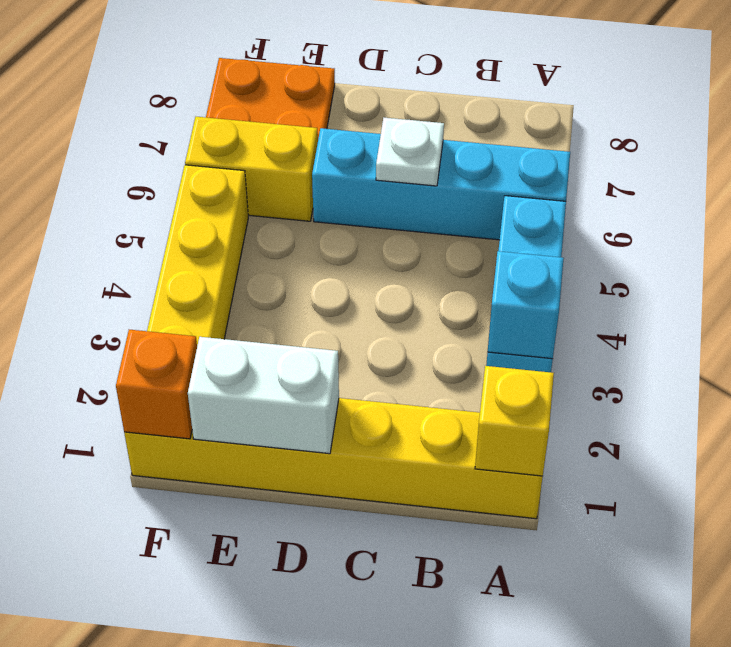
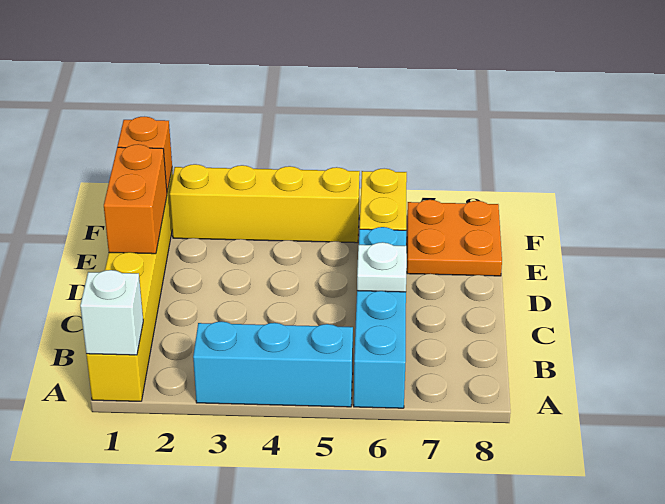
yellow 1x1 brick [475,366,554,476] -> white 1x1 brick [80,270,143,355]
cyan 1x1 brick [488,251,564,359] -> none
white 1x2 brick [188,337,339,454] -> orange 1x2 brick [104,144,167,254]

